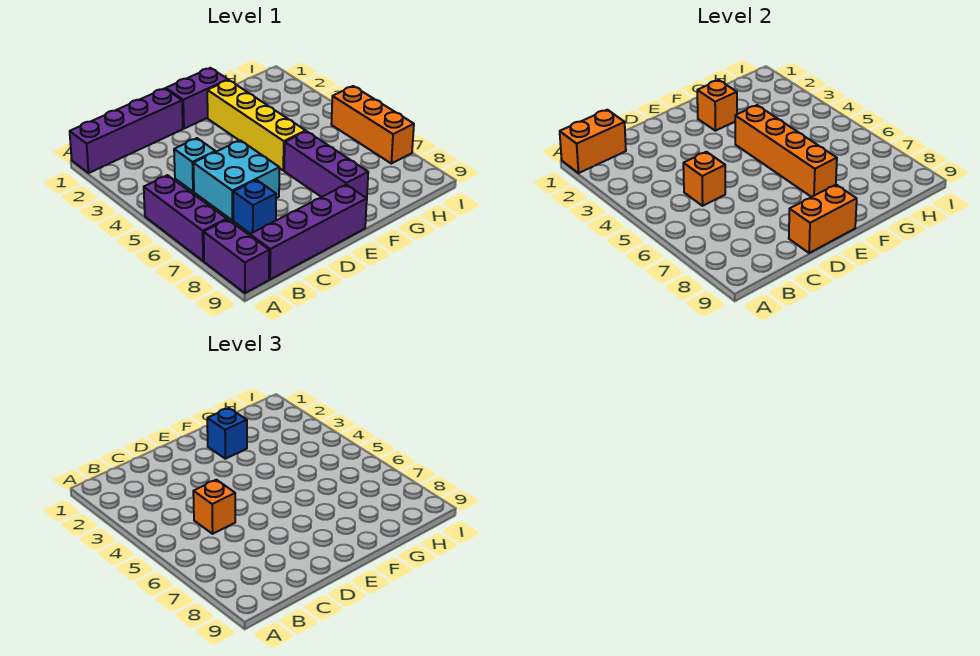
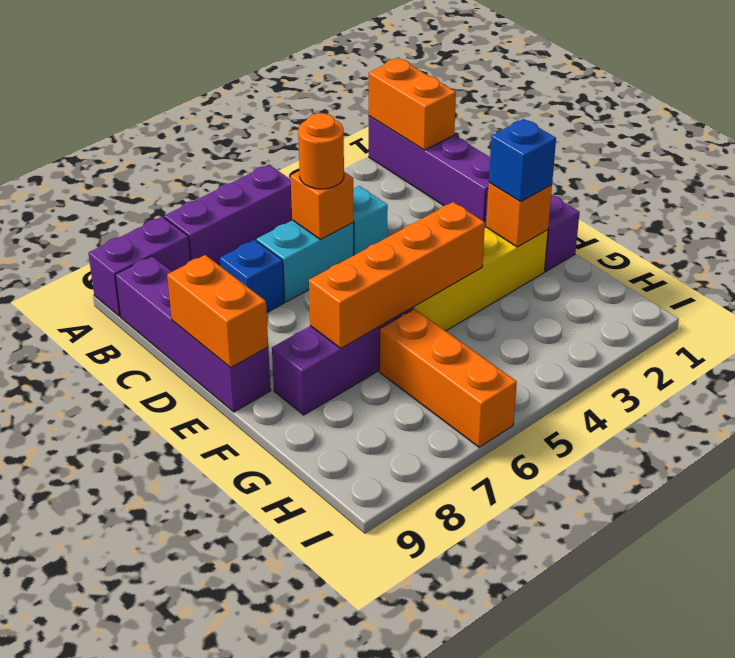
cyan 2x2 brick [193,140,279,220] -> cyan 1x2 brick [257,220,354,302]
orange 1x1 brick [193,480,235,534] -> orange 1x1 round brick [298,113,344,189]
orange 1x3 brick [331,86,414,164] -> orange 1x3 brick turned to [379,309,517,447]

